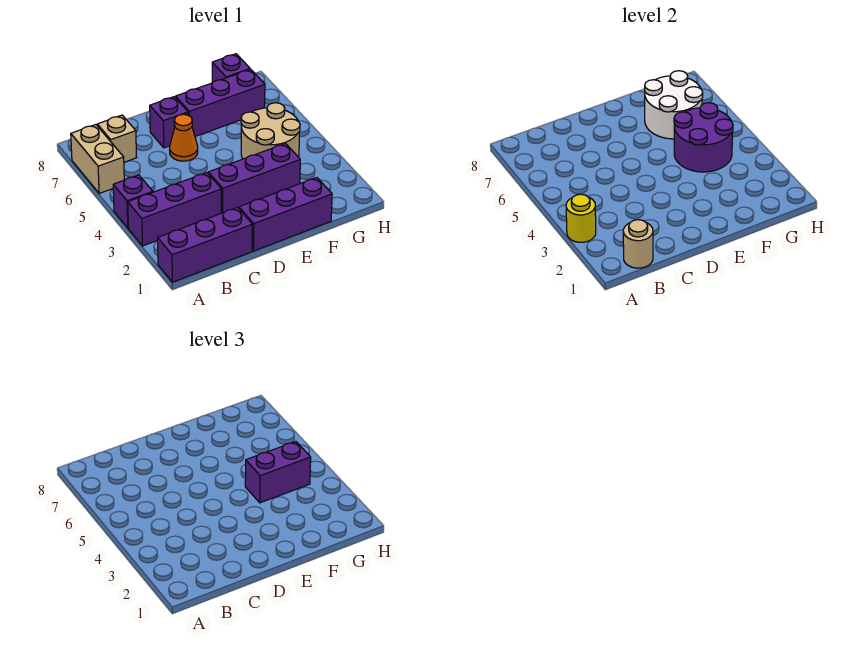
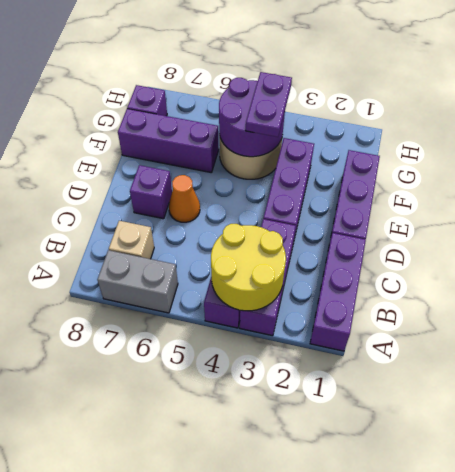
yellow 1x1 round brick [566,194,596,242] -> yellow 2x2 round brick [211,224,286,311]
tan 1x2 brick [71,125,124,193] -> grey 1x2 brick [97,250,178,313]
tan 1x1 round brick [623,220,653,268] -> none
purple 1x3 brick [176,69,265,136] -> purple 1x3 brick turned to [118,109,219,173]
purple 1x2 brick [245,441,311,503] -> purple 1x2 plate [246,72,292,137]
white 2x2 round brick [645,71,703,139] -> none

